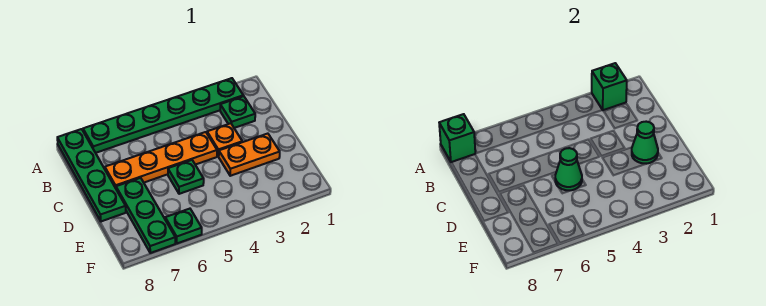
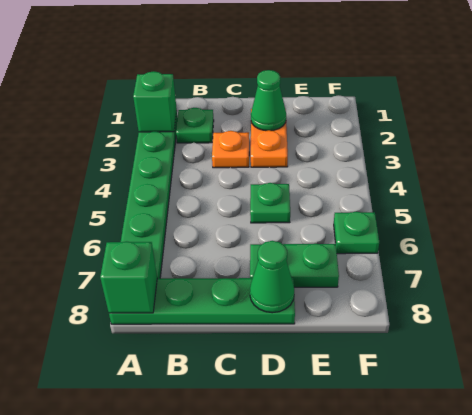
orange 1x4 plate [105,132,217,188] -> none
green 1x1 cone [555,148,582,190] -> green 1x1 cone moved to [250,241,294,313]
green 1x3 plate [116,178,175,253] -> green 1x2 plate [250,244,339,287]

